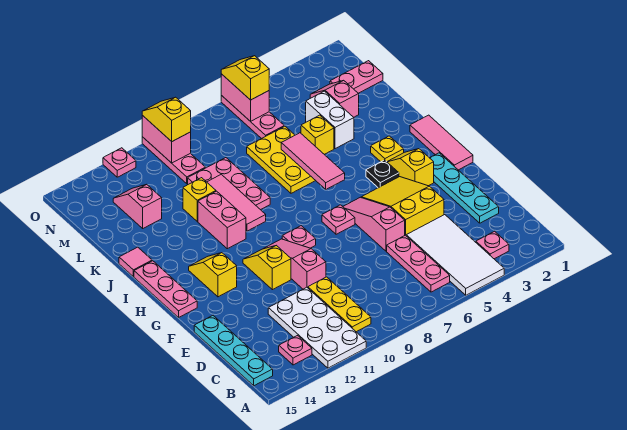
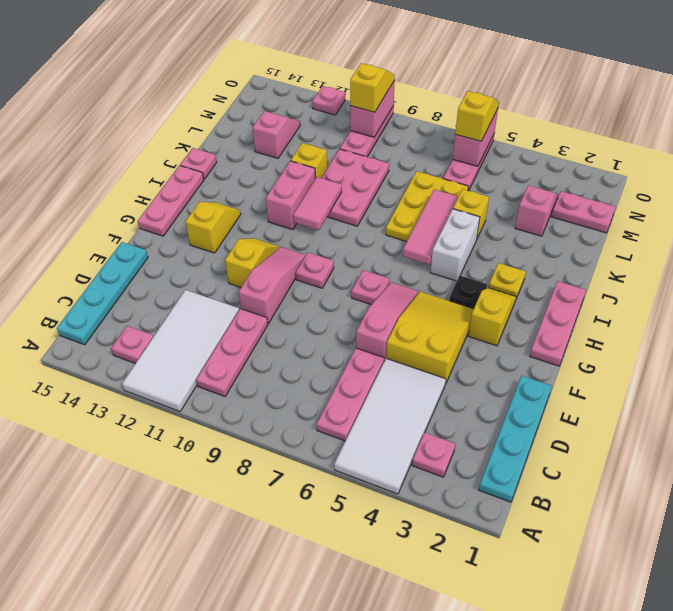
white 2x4 plate [268,287,366,368] -> white 2x4 tile [122,290,239,411]
yellow 1x3 plate [308,277,371,332] -> pink 1x3 plate [196,309,268,396]
cyan 1x4 plate [430,153,499,223] -> cyan 1x4 plate moved to [479,376,552,502]
pink 1x3 tile [410,115,473,170] -> pink 1x3 plate [530,281,586,366]
pink 1x3 tile [207,174,266,231] -> pink 1x2 tile [293,177,342,230]
pink 1x1 tile [119,247,152,277] -> pink 1x1 plate [180,148,217,179]
white 1x2 brick [306,91,354,149] -> white 1x2 brick moved to [430,209,480,281]

